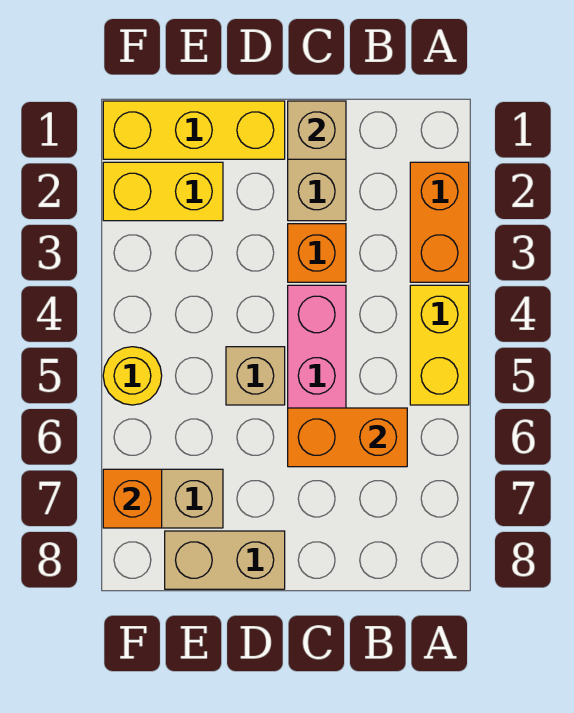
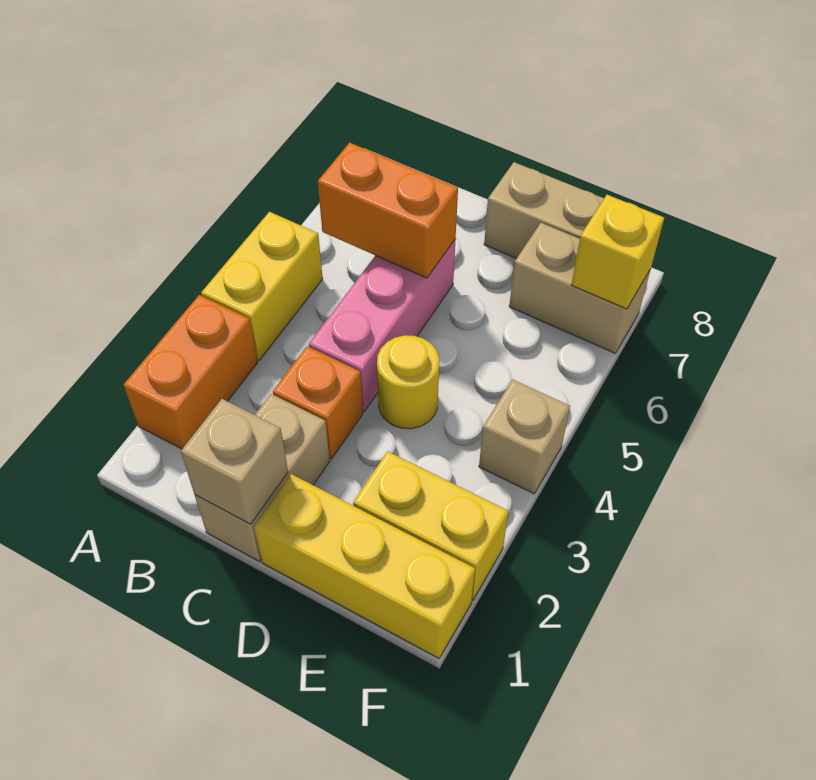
tan 1x1 brick [226,347,285,405] -> tan 1x1 brick moved to [479,379,570,494]
yellow 1x1 round brick [103,347,162,405] -> yellow 1x1 round brick moved to [377,335,439,429]
orange 1x1 brick [103,469,162,528] -> yellow 1x1 brick [571,195,664,309]

